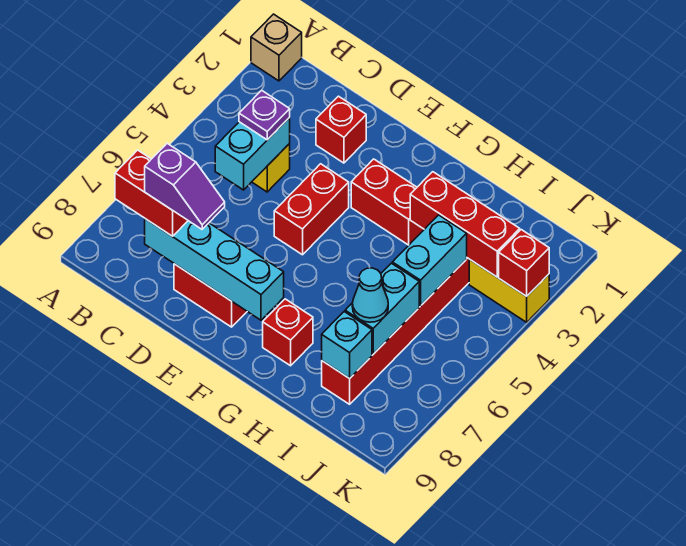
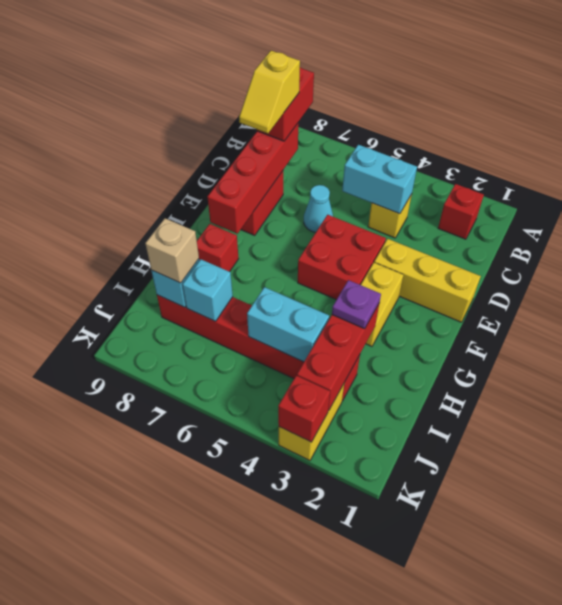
tan 1x1 brick [251,14,302,81] -> tan 1x1 brick moved to [145,218,199,283]
purple 1x1 plate [239,90,290,140] -> purple 1x1 plate moved to [332,280,381,329]
cyan 1x4 brick [145,219,284,320] -> red 1x4 brick [208,123,298,234]
purple 1x2 slope [145,143,225,229] -> yellow 1x2 slope [239,51,300,133]
red 1x1 brick [316,96,366,163] -> red 1x1 brick moved to [438,184,484,239]
none -> yellow 1x3 brick [374,239,481,322]
red 1x2 brick [274,164,349,255] -> red 2x2 brick [298,215,386,300]
red 1x2 brick [351,159,424,245] -> yellow 1x2 brick [361,263,403,346]
cyan 1x2 brick [345,263,419,354] -> cyan 1x1 brick [182,259,233,321]
cyan 1x1 cone [352,268,388,322] -> cyan 1x1 cone moved to [304,185,333,232]

